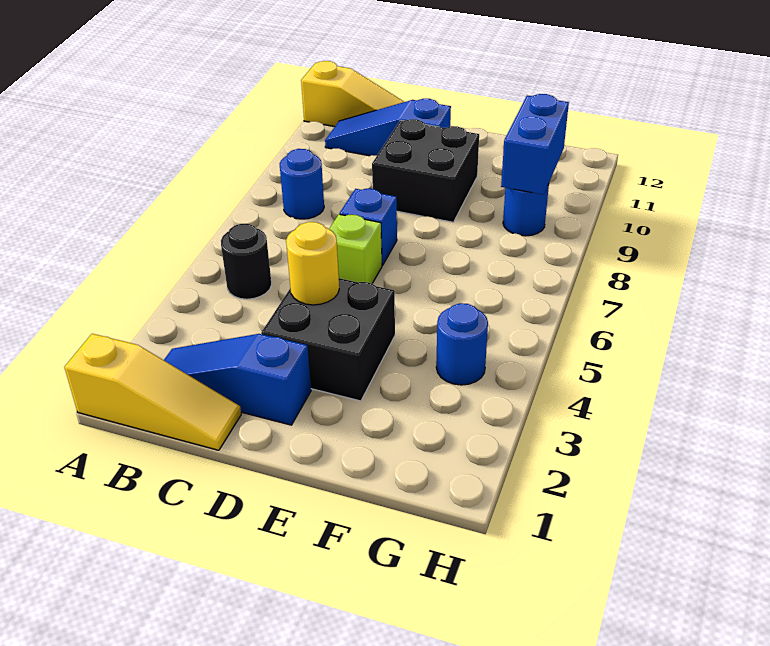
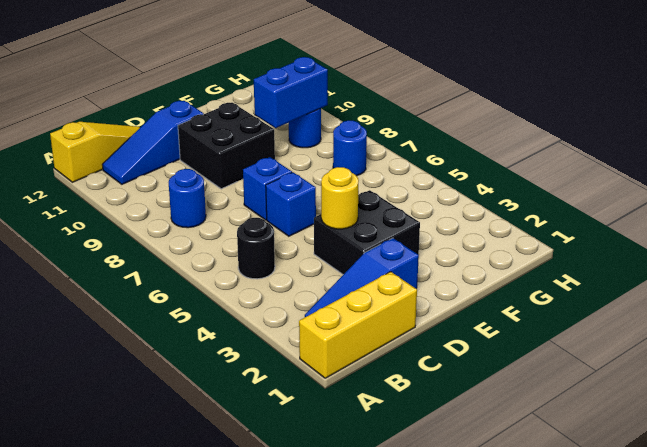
yellow 1x3 slope [64,334,241,450] -> yellow 1x3 brick [299,272,417,378]
lime 1x1 brick [329,214,382,284] -> blue 1x1 brick [266,172,316,236]
blue 1x1 round brick [436,303,488,385] -> blue 1x1 round brick moved to [333,120,367,176]
blue 1x2 brick [501,94,569,195] -> blue 1x2 brick turned to [254,57,328,128]

